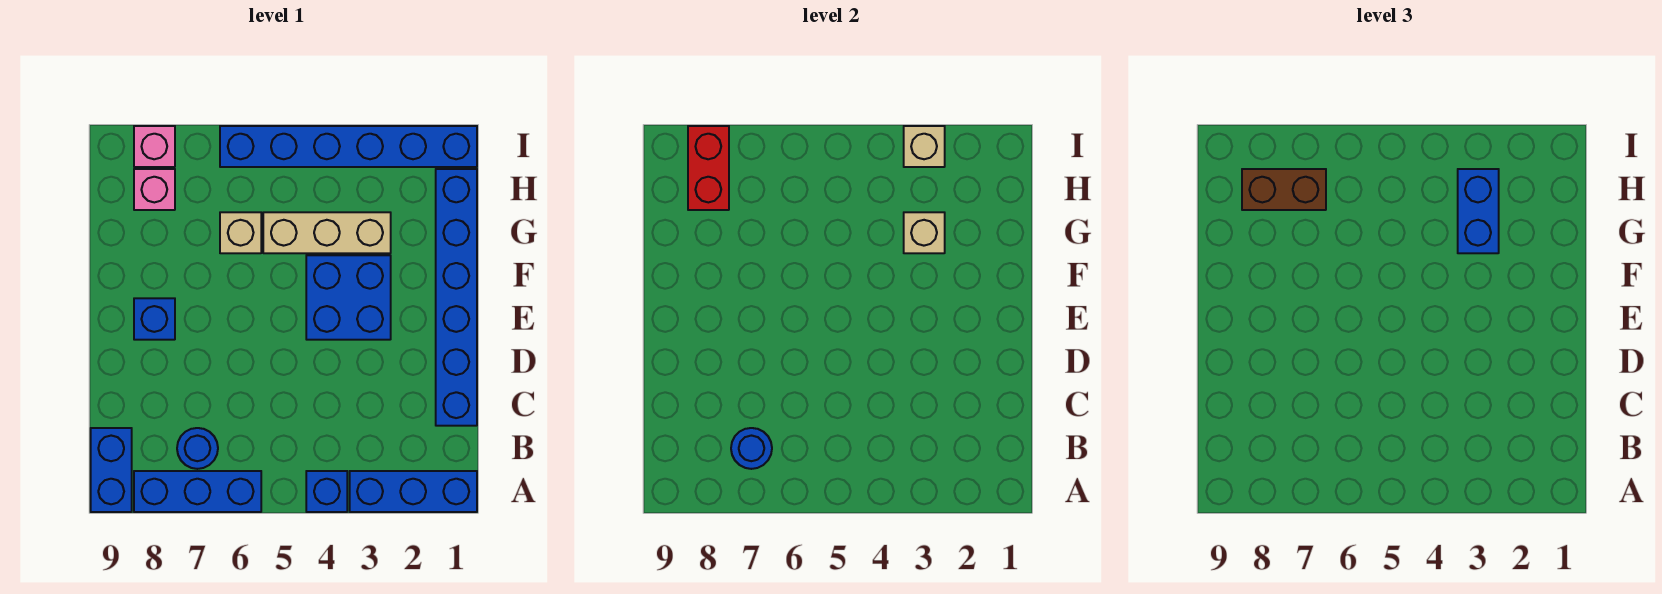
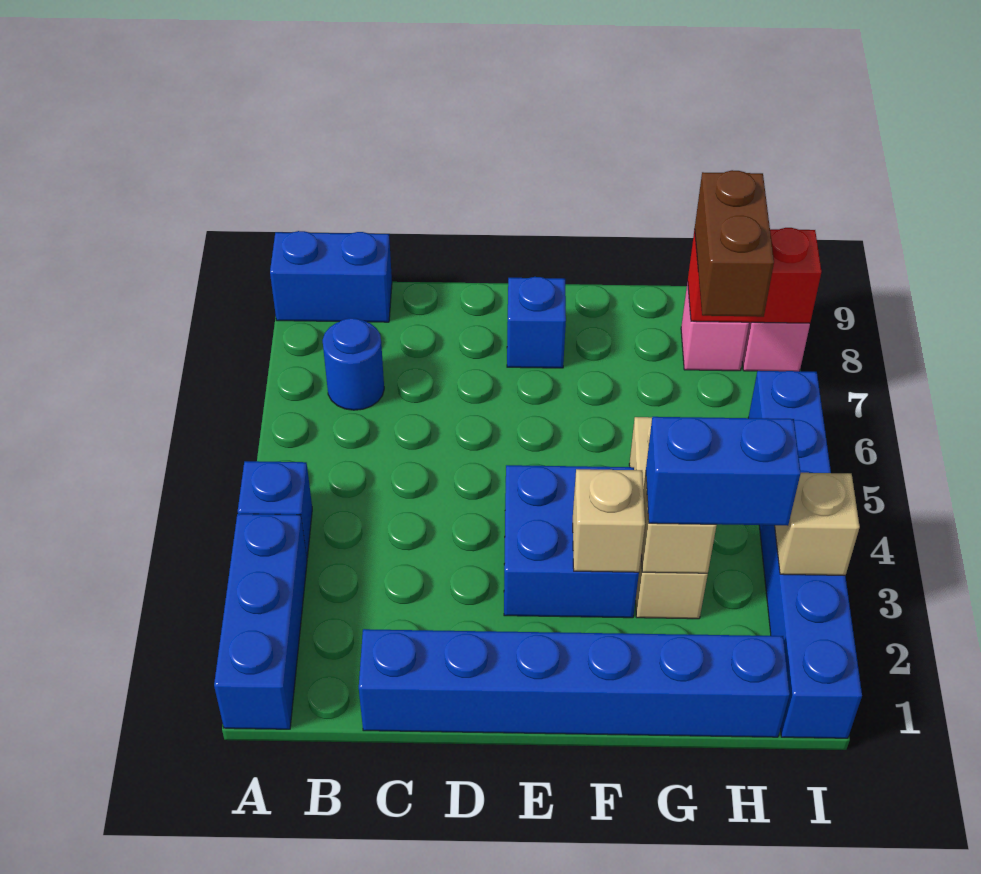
blue 1x3 brick [134,471,261,512] -> none
blue 1x1 round brick [731,428,772,469] -> none
tan 1x1 brick [220,212,261,253] -> tan 1x1 brick moved to [573,469,645,572]

